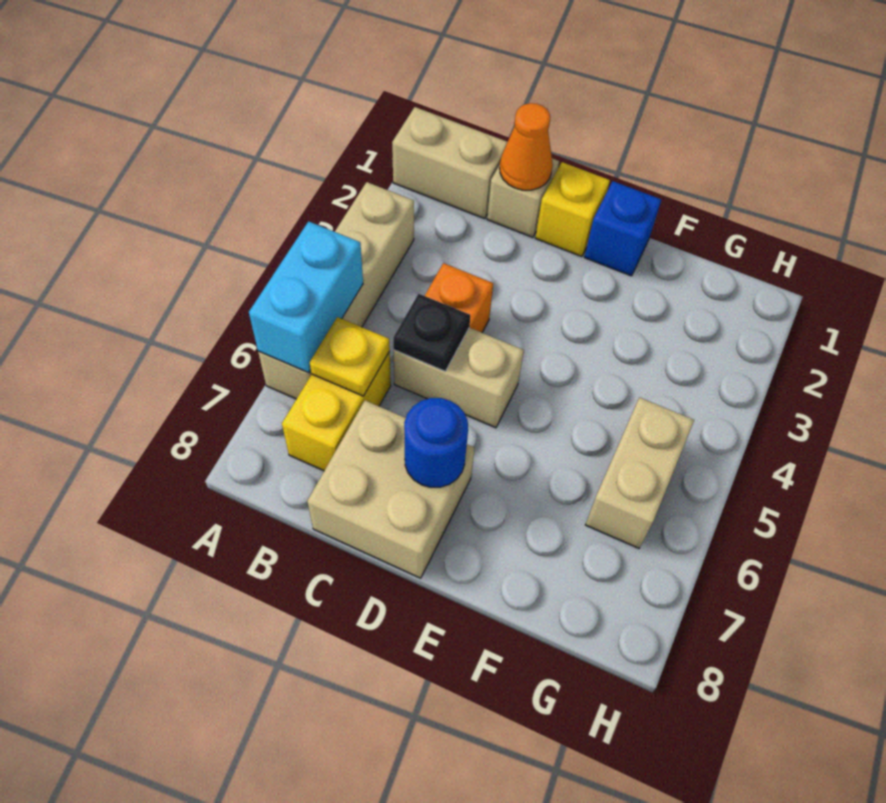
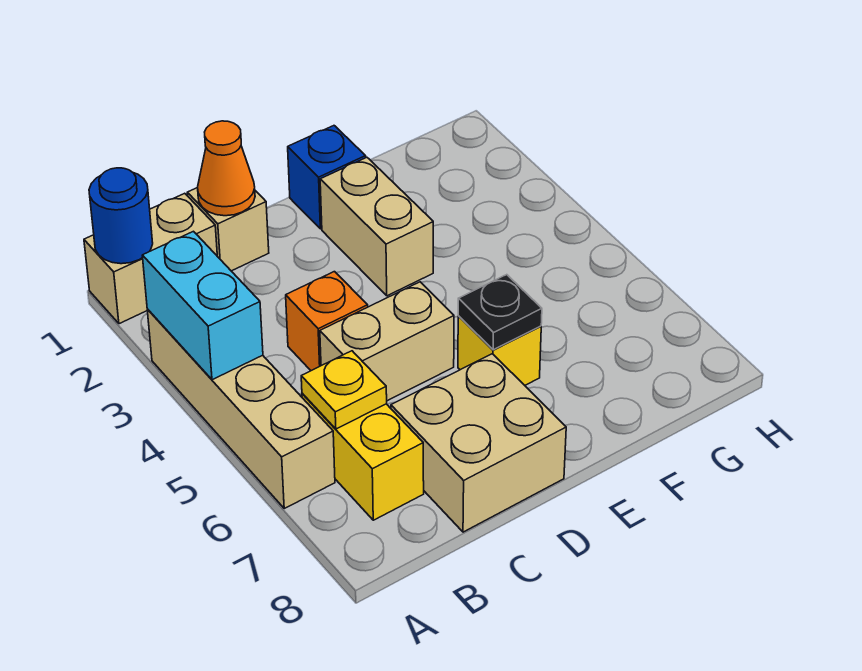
cyan 1x2 brick [249,221,363,373] -> cyan 1x2 brick moved to [142,231,263,380]
black 1x1 plate [393,294,470,371] -> black 1x1 plate moved to [458,275,542,350]
yellow 1x1 brick [535,162,610,257] -> yellow 1x1 brick moved to [458,316,541,385]
blue 1x1 round brick [404,398,468,487] -> blue 1x1 round brick moved to [89,168,153,264]
tan 1x2 brick [585,398,694,548] -> tan 1x2 brick moved to [320,157,433,296]

